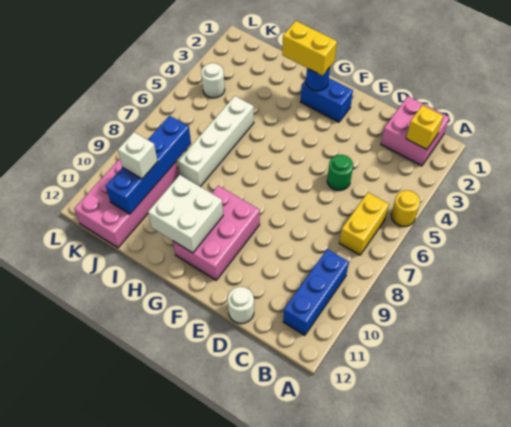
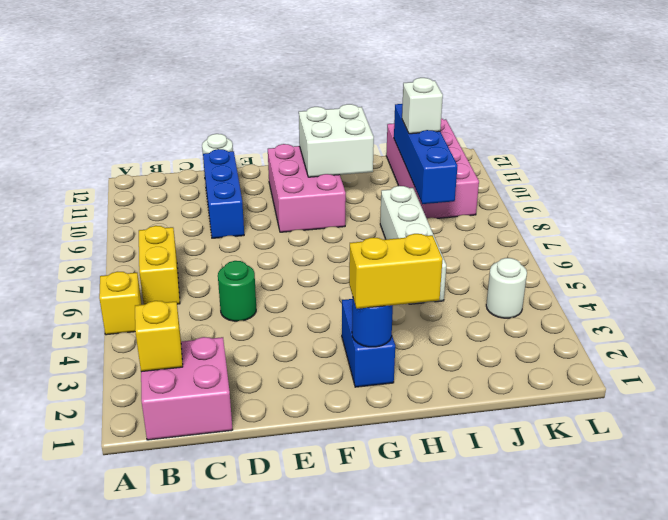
yellow 1x1 round brick [391,190,420,227] -> yellow 1x1 brick [99,272,142,335]
blue 1x3 brick [283,249,349,335] -> blue 1x3 brick moved to [203,149,244,238]
blue 1x2 brick [300,78,353,122] -> blue 1x2 brick turned to [342,299,395,387]

